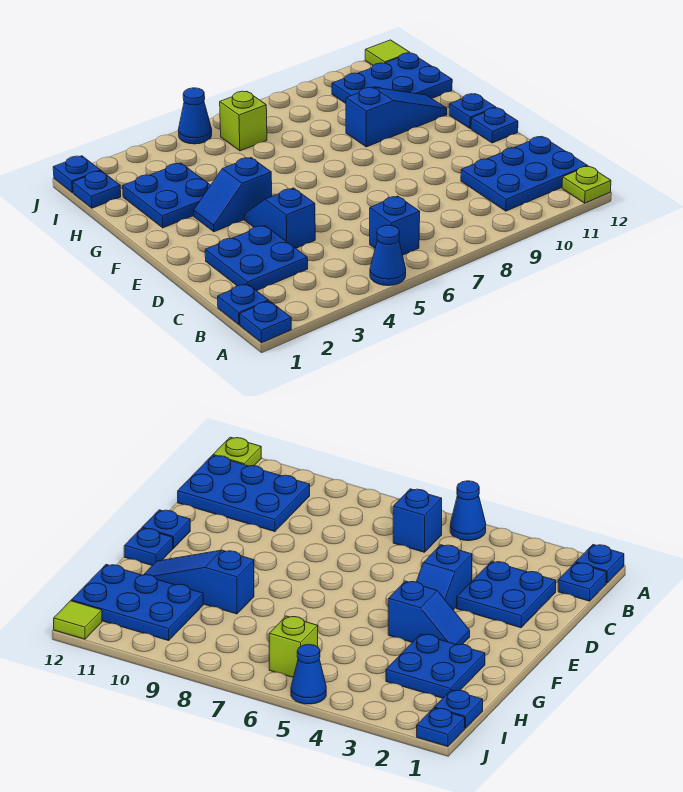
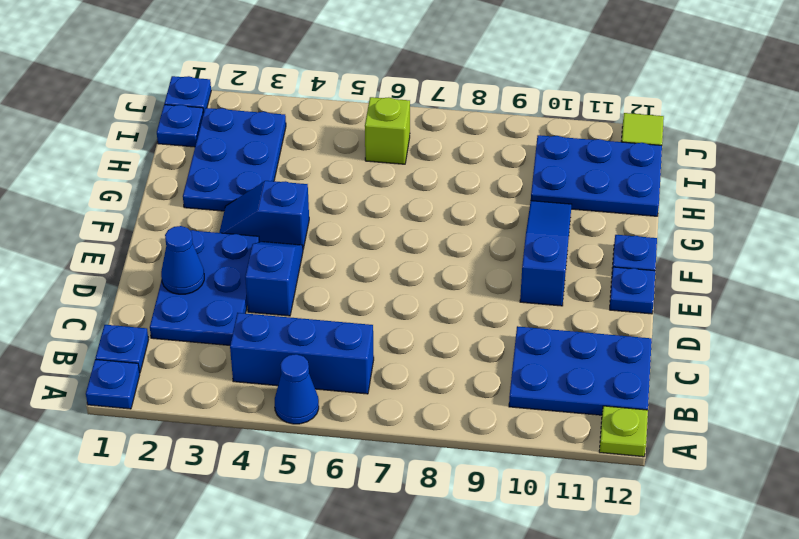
blue 1x1 brick [370,196,420,255] -> blue 1x3 brick [230,313,374,394]
blue 2x2 plate [205,225,308,291] -> blue 2x3 plate [150,230,259,345]
blue 2x2 plate [123,163,211,228] -> blue 2x3 plate [183,108,286,211]
blue 1x3 slope [346,87,447,147] -> blue 1x3 slope turned to [520,201,572,306]
blue 1x1 cone [178,88,212,144] -> blue 1x1 cone moved to [161,226,204,294]

